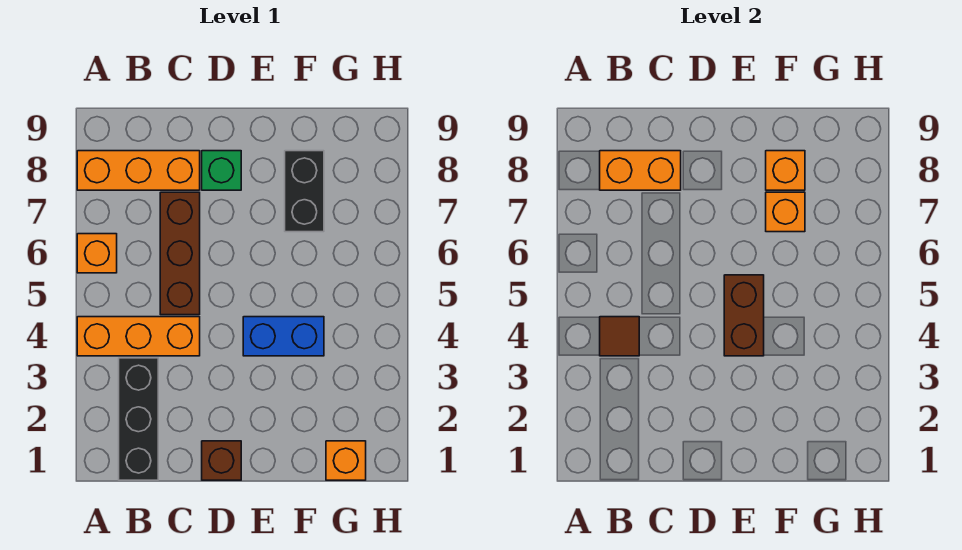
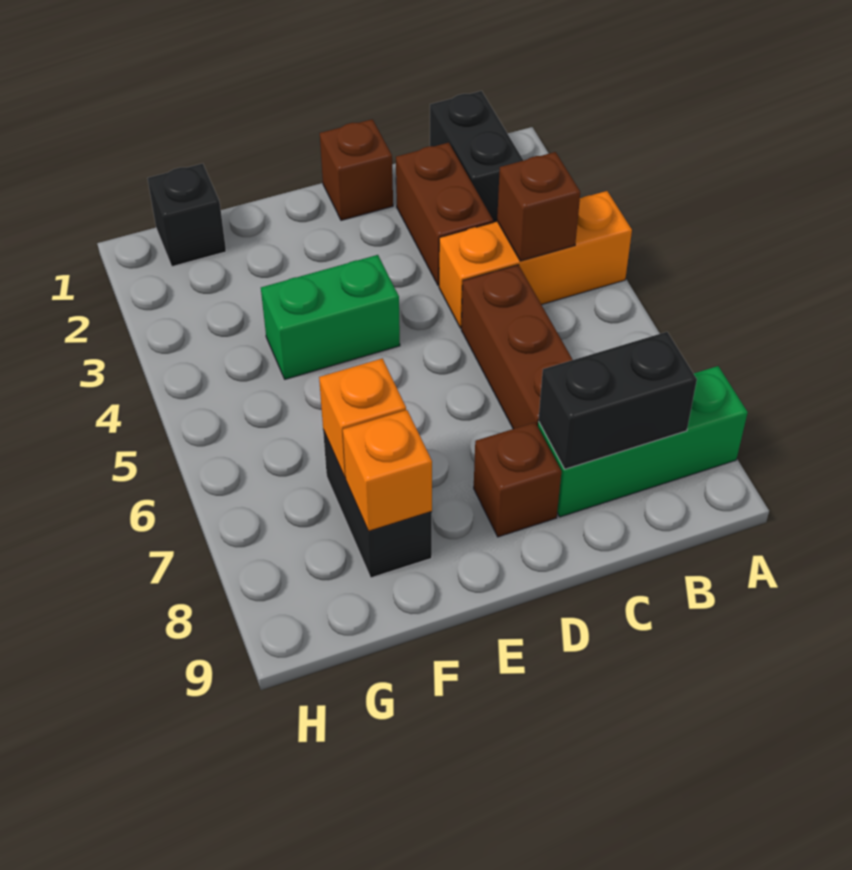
orange 1x1 brick [77,234,117,273] -> none
orange 1x3 brick [77,151,200,190] -> green 1x3 brick [538,366,748,517]
black 1x3 brick [119,358,158,480] -> black 1x2 brick [430,91,523,222]
brown 1x1 tile [600,317,639,356] -> brown 1x1 brick [497,152,580,261]
orange 1x2 brick [600,151,681,190] -> black 1x2 brick [538,332,697,469]
green 1x1 brick [202,151,241,190] -> brown 1x1 brick [474,422,561,537]
blue 1x2 brick [243,317,324,356] -> green 1x2 brick [261,255,400,379]
brown 1x2 brick [724,275,764,356] -> brown 1x2 brick moved to [396,143,493,286]
orange 1x1 brick [326,441,366,480] -> black 1x1 brick [147,163,226,267]

